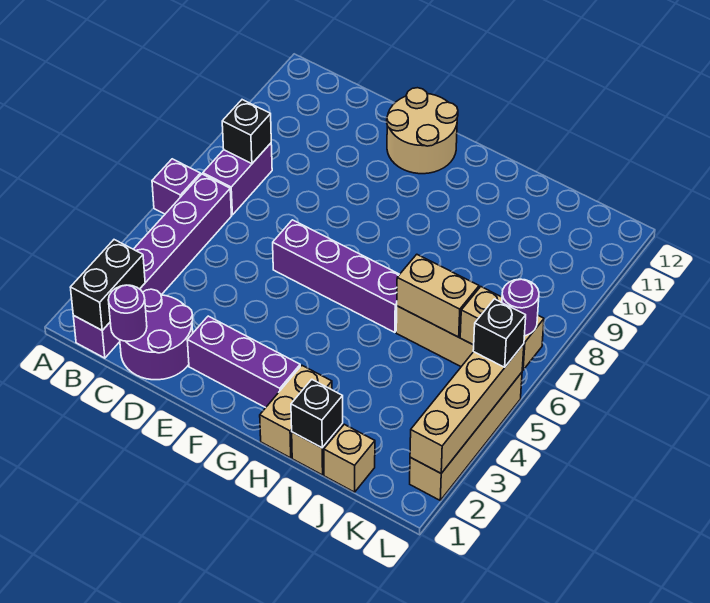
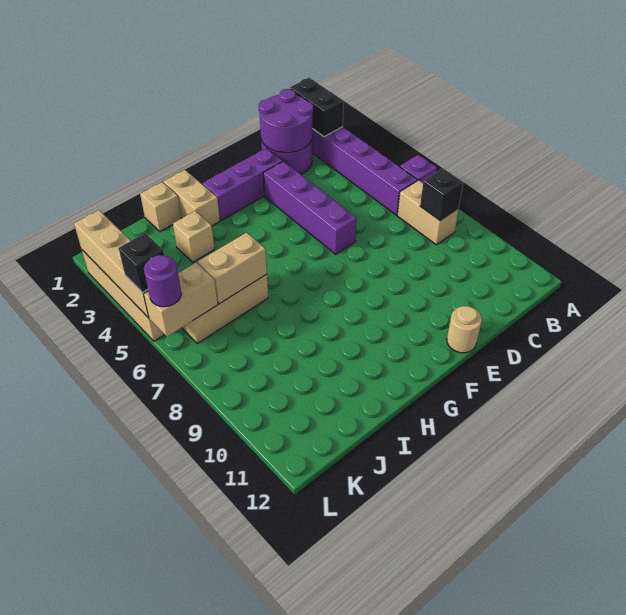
purple 1x2 brick [203,143,272,215] -> tan 1x2 brick [397,180,459,245]
purple 1x1 round brick [108,285,147,341] -> purple 2x2 round brick [259,89,313,153]
purple 1x4 brick [273,220,400,332] -> purple 1x4 brick turned to [263,161,357,254]
tan 2x2 round brick [387,88,458,174] -> tan 1x1 round brick [447,306,482,353]
black 1x1 brick [291,380,343,448] -> none
tan 1x1 brick [324,424,375,492] -> tan 1x1 brick moved to [173,211,215,262]

